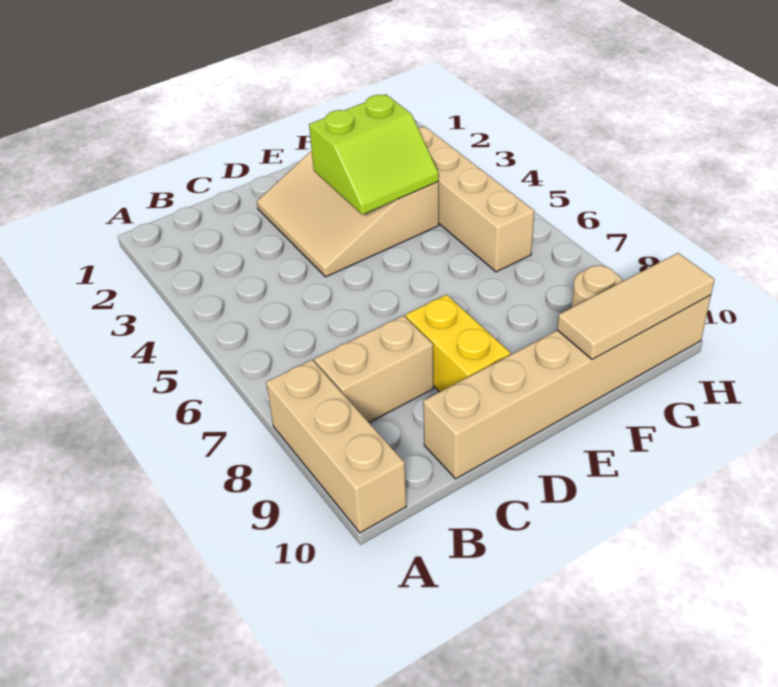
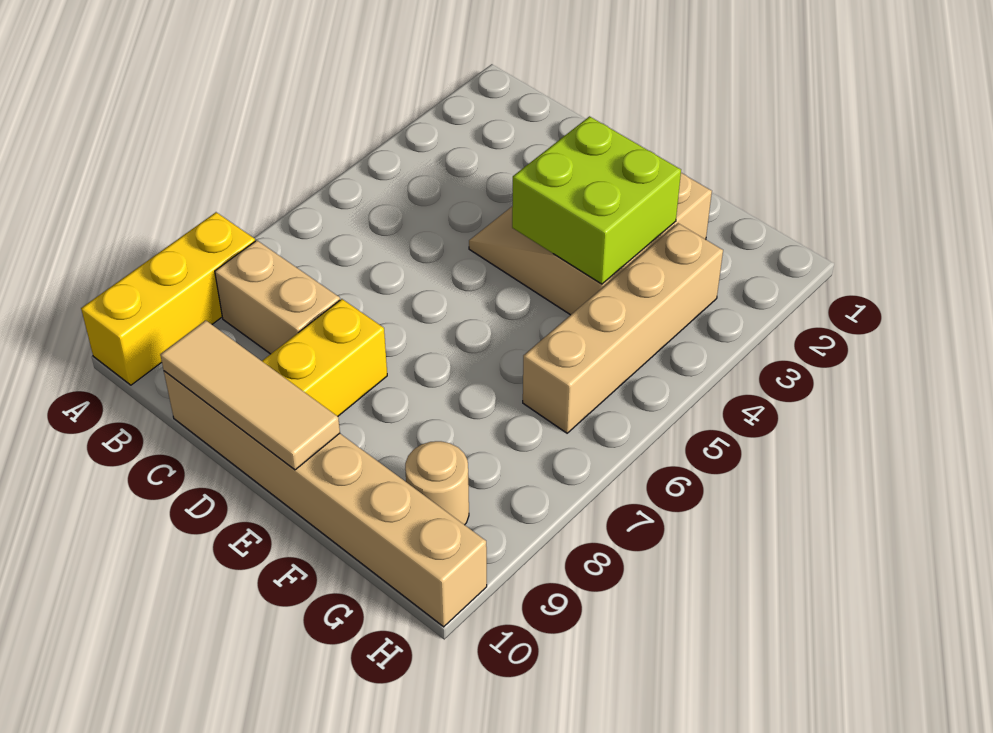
tan 1x3 brick [266,360,406,533] -> yellow 1x3 brick [81,212,255,385]
lime 2x2 slope [309,94,439,214] -> lime 2x2 brick [512,116,681,284]
tan 1x3 tile [557,253,715,359] -> tan 1x3 tile moved to [160,320,340,470]

